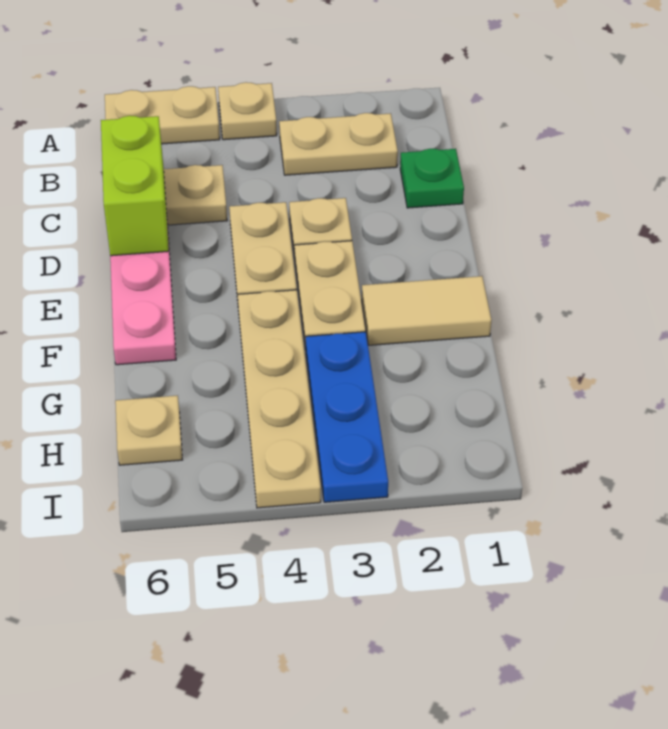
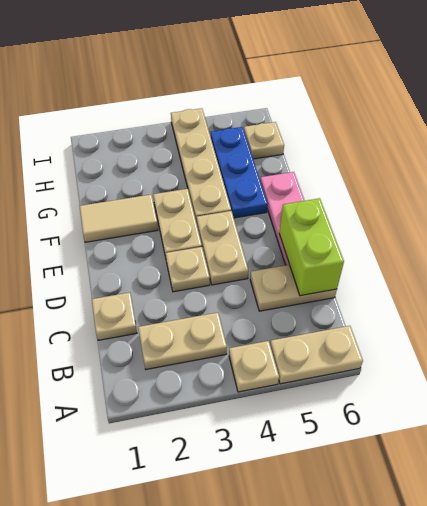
green 1x1 plate [400,149,464,208] -> tan 1x1 plate [92,293,137,340]
blue 1x3 plate [306,332,388,502] -> blue 1x3 plate moved to [211,127,267,218]

